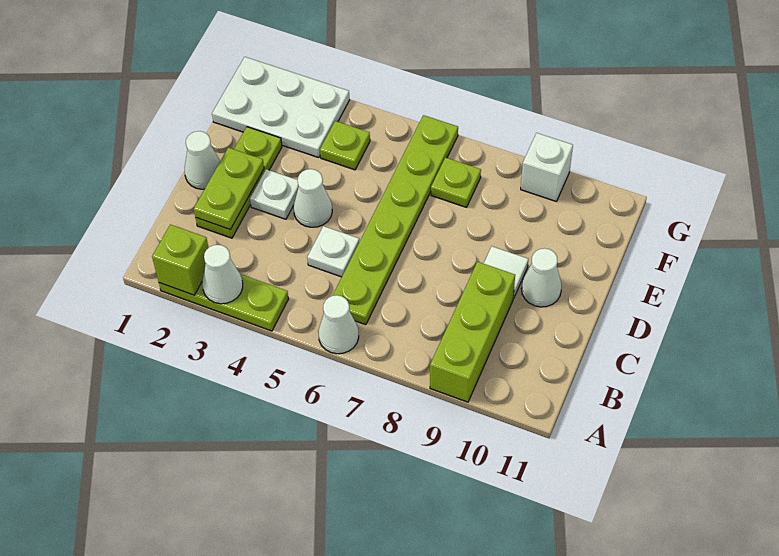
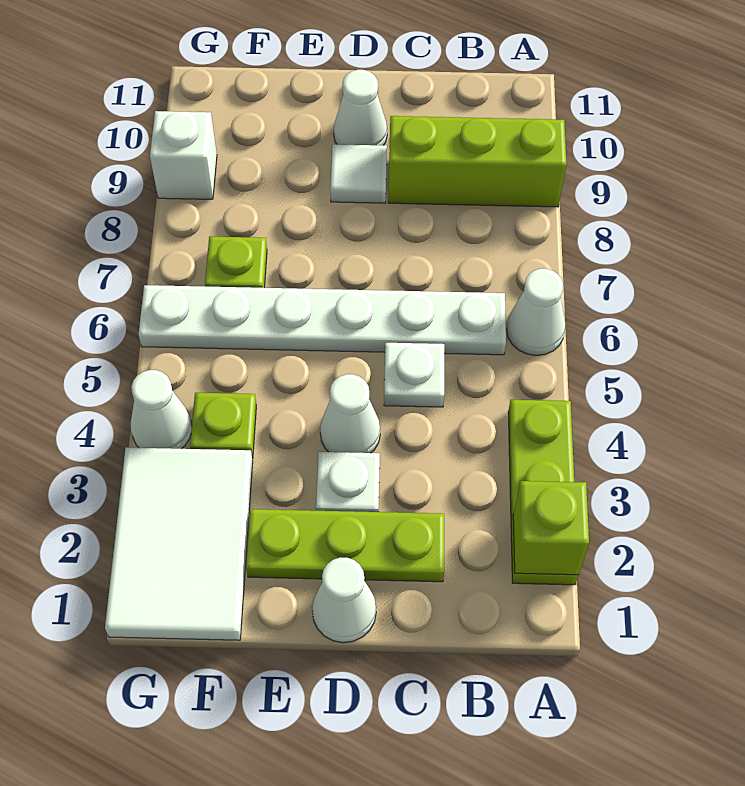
white 1x1 cone [202,245,243,304] -> white 1x1 cone moved to [131,370,192,449]
lime 1x6 plate [333,115,458,325] -> white 1x6 plate [138,285,506,355]
lime 1x2 plate [194,148,264,229] -> none
white 2x3 plate [212,57,350,158] -> white 2x3 tile [105,447,253,640]

